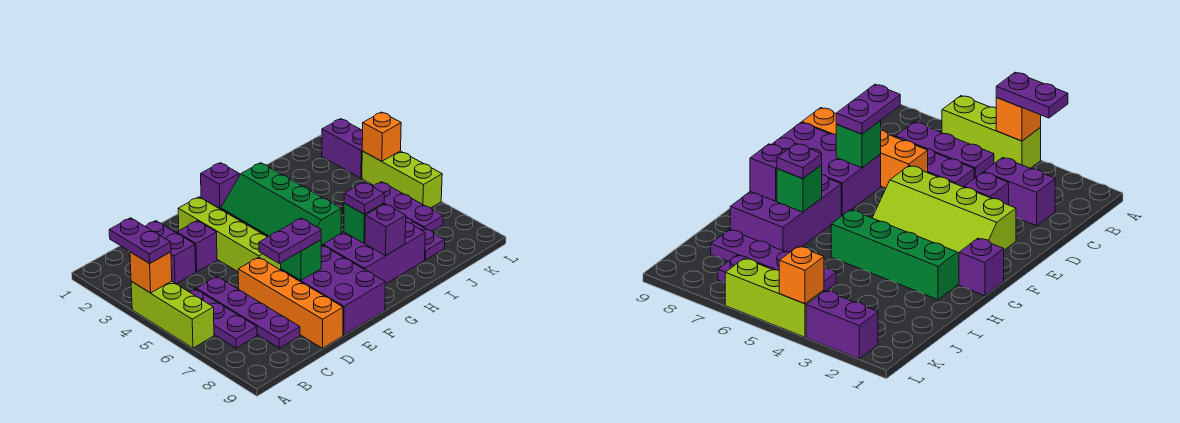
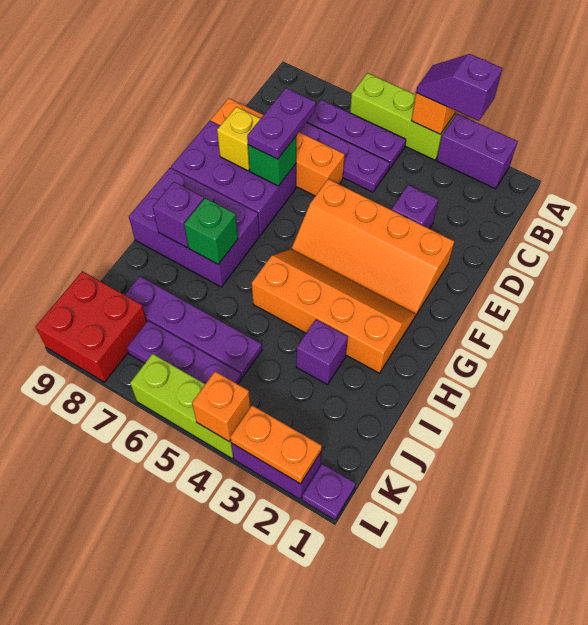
purple 1x2 plate [109,218,171,263] -> purple 1x2 slope [416,54,503,121]
purple 1x2 brick [145,221,196,284] -> purple 1x2 brick moved to [437,114,518,189]
lime 2x4 slope [178,197,281,272] -> orange 2x4 slope [292,179,454,316]
none -> yellow 1x1 brick [217,107,261,171]
purple 1x1 brick [201,163,239,209] -> purple 1x1 brick moved to [296,319,348,385]
green 2x4 slope [221,163,341,245] -> orange 2x4 slope [252,249,415,373]
purple 2x3 brick [323,222,425,284] -> purple 2x3 brick turned to [129,168,259,287]
purple 1x1 plate [344,182,384,214] -> purple 1x1 plate moved to [302,464,356,520]
none -> red 2x2 brick [36,271,147,382]
none -> orange 1x2 plate [230,405,322,484]

